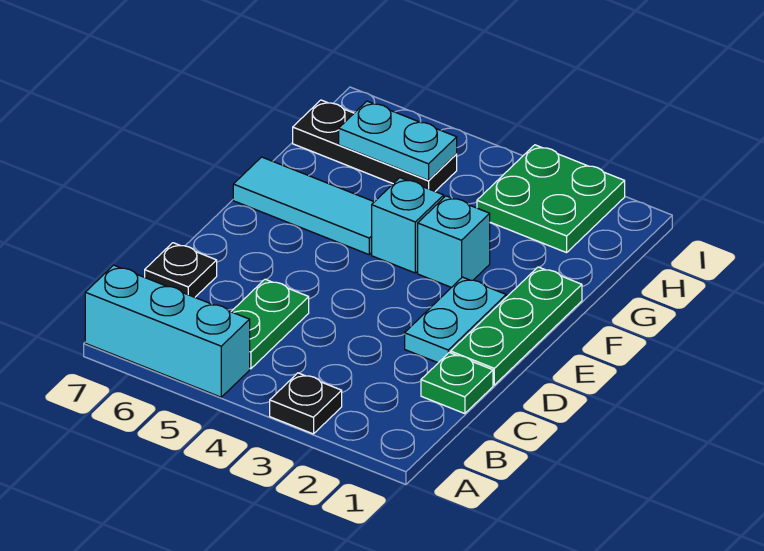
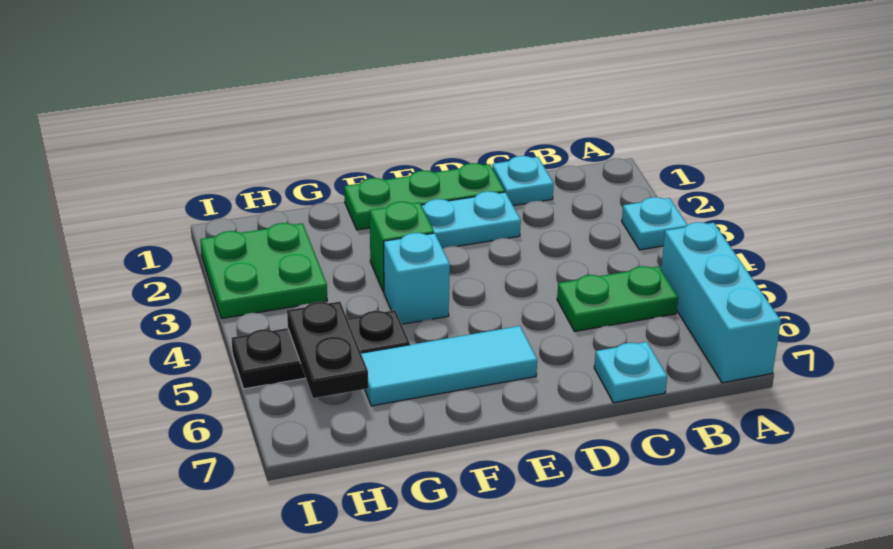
black 1x1 plate [270,373,342,434] -> cyan 1x1 plate [622,197,687,250]
green 1x1 plate [421,353,493,414] -> cyan 1x1 plate [492,156,554,206]
black 1x1 plate [145,243,217,297] -> cyan 1x1 plate [594,342,667,403]
cyan 1x1 brick [418,196,490,288] -> green 1x1 brick [370,202,434,292]
cyan 1x3 tile [233,157,374,255] -> cyan 1x3 tile turned to [361,326,537,406]
black 1x3 plate [293,100,457,191] -> black 1x3 plate turned to [232,310,410,389]
cyan 1x2 plate [339,101,457,180] -> black 1x2 plate [287,302,368,398]

